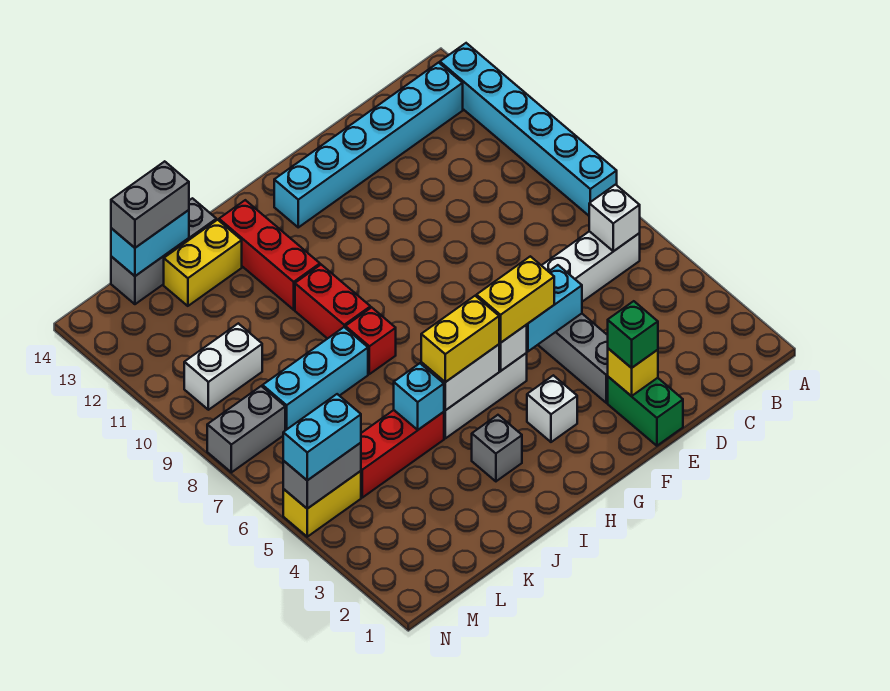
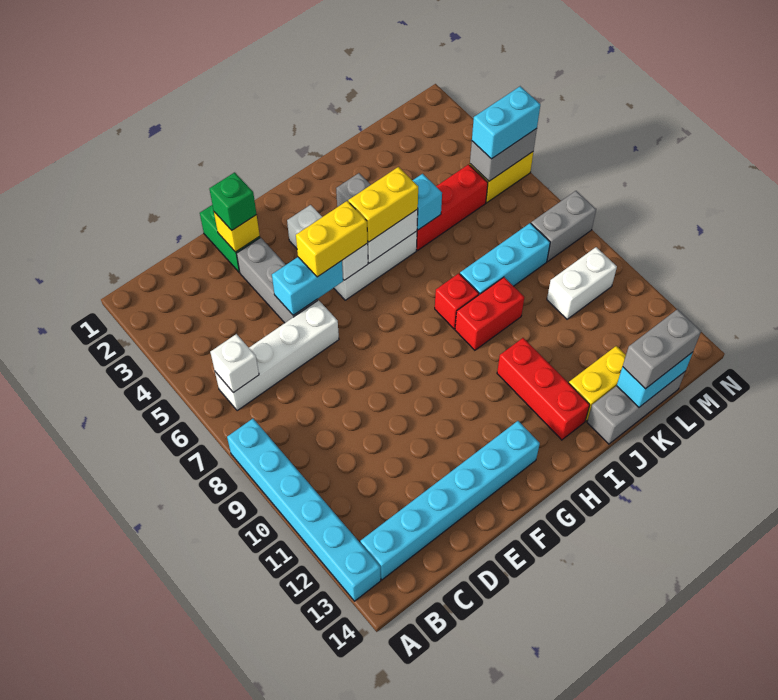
red 1x2 brick [295,265,370,339] -> red 1x2 brick turned to [455,277,524,350]

